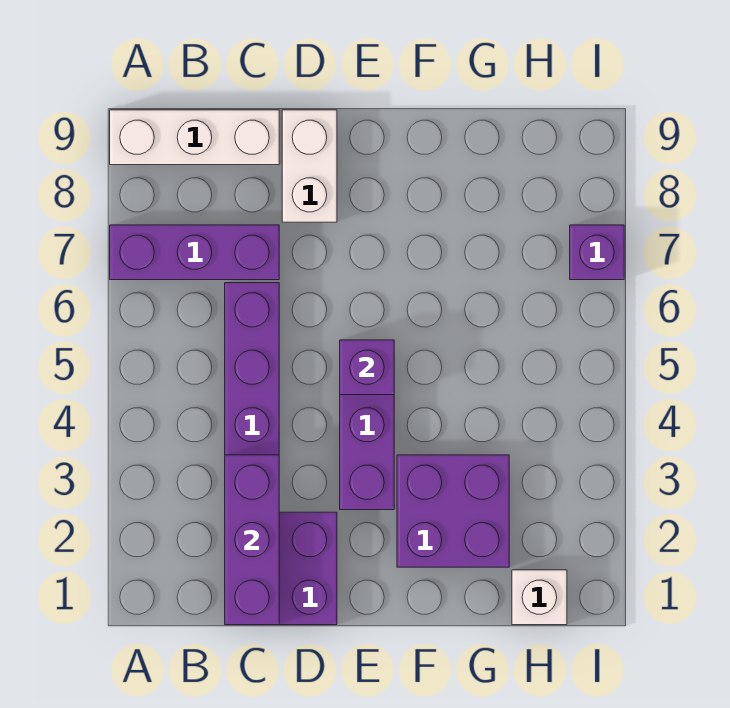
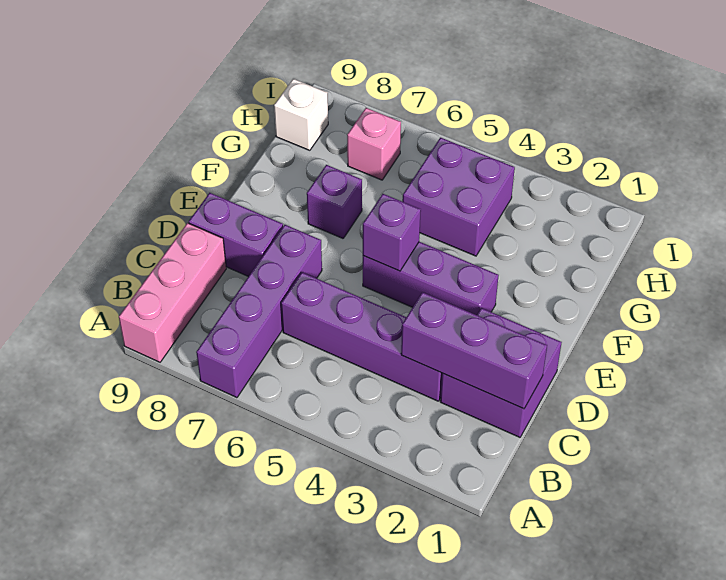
purple 1x3 brick [110,225,279,280] -> purple 1x4 brick [196,225,322,398]
white 1x3 brick [110,110,279,165] -> pink 1x3 brick [119,223,226,362]
white 1x2 brick [282,110,337,222] -> purple 1x2 brick [189,193,283,276]
purple 2x2 brick [397,455,509,567] -> purple 2x2 brick moved to [403,137,515,256]
white 1x1 brick [512,570,567,625] -> white 1x1 brick moved to [274,79,328,150]
none -> pink 1x1 brick [347,108,401,180]
purple 1x1 brick [570,225,624,280] -> purple 1x1 brick moved to [307,165,362,238]

